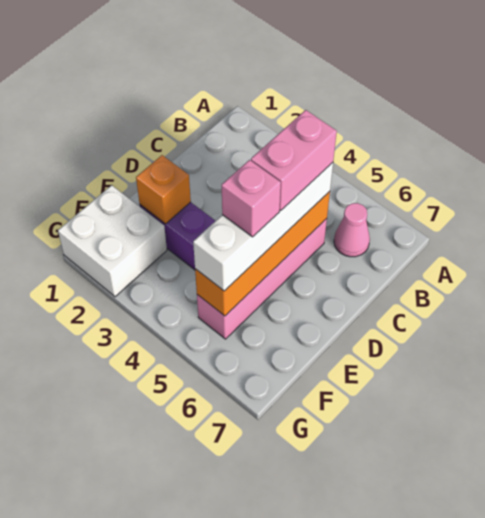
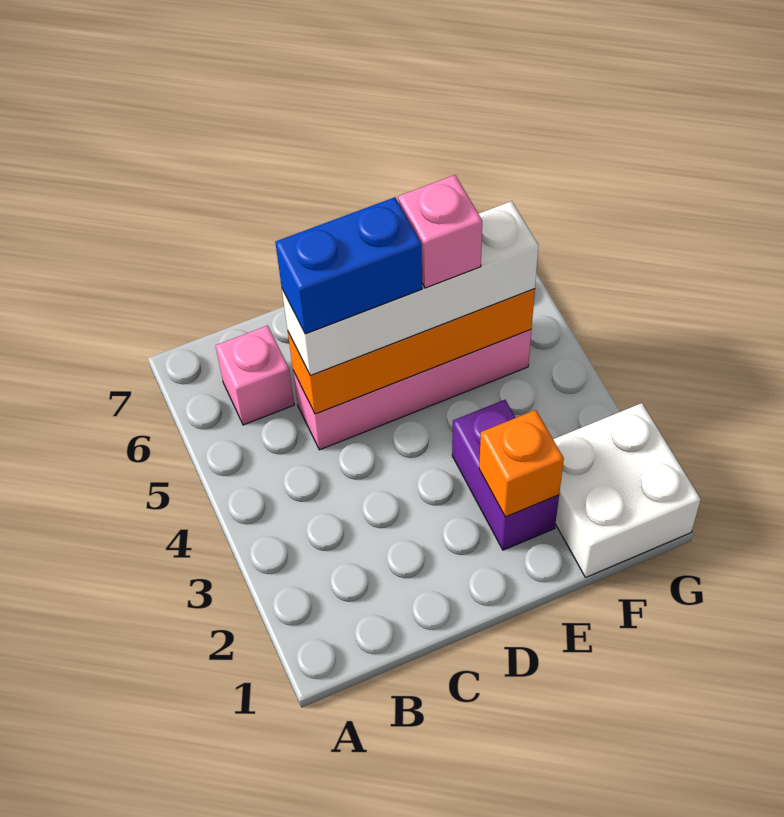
pink 1x1 cone [334,203,370,257] -> pink 1x1 brick [216,326,294,425]
pink 1x2 brick [251,110,337,210] -> blue 1x2 brick [275,197,422,334]

